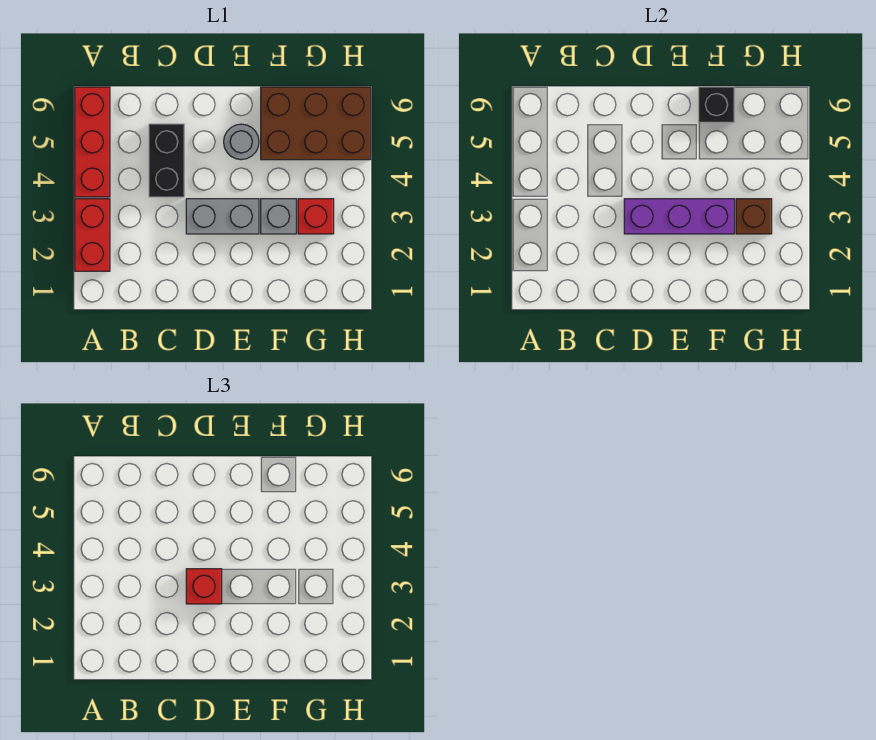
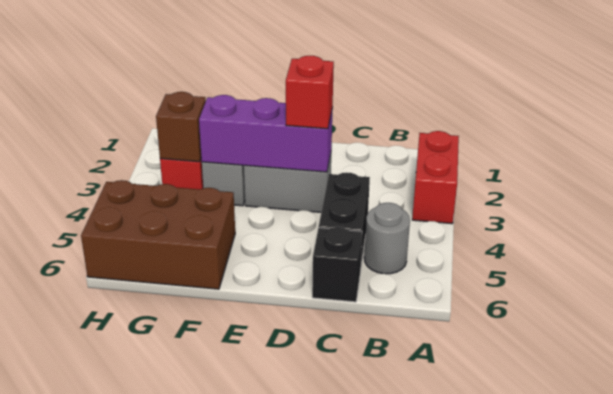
red 1x3 brick [75,87,110,197] -> none
grey 1x1 round brick [224,124,259,160] -> grey 1x1 round brick moved to [364,203,410,274]
black 1x1 brick [699,87,734,122] -> black 1x1 brick moved to [312,227,362,302]

